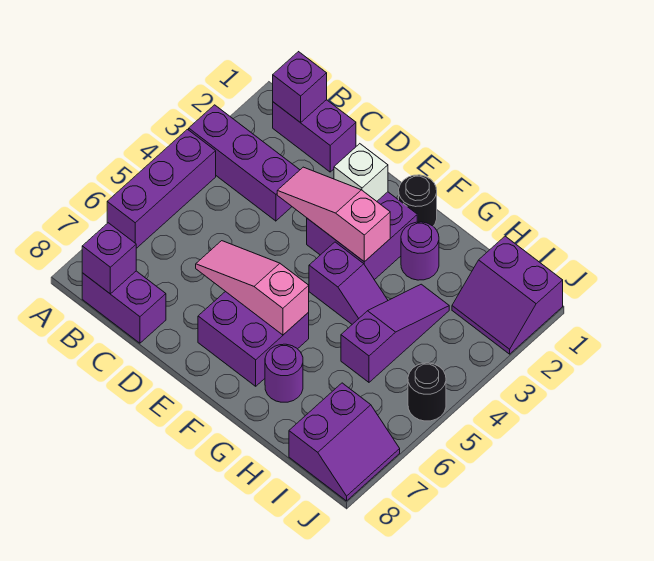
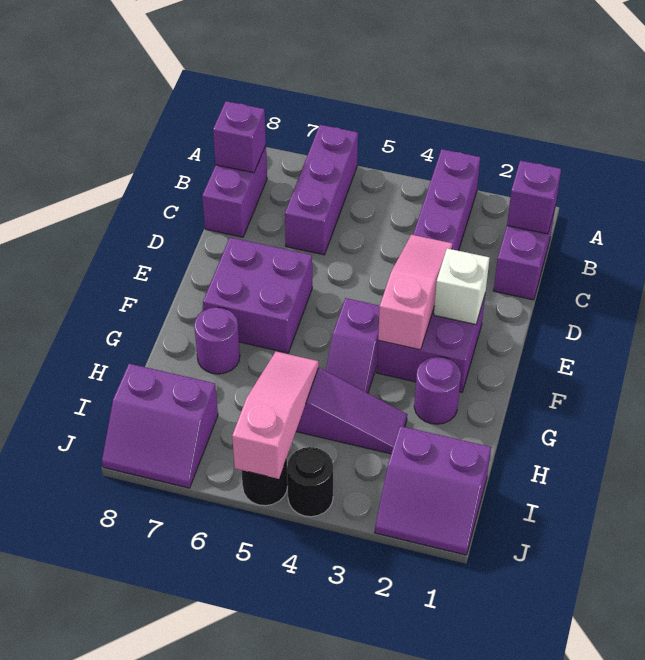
purple 1x3 brick [107,129,216,248] -> purple 1x3 brick turned to [285,125,358,255]
pink 1x3 slope [196,241,309,335] -> pink 1x3 slope moved to [232,352,319,479]
black 1x1 round brick [398,175,437,226] -> black 1x1 round brick moved to [287,447,333,517]
purple 2x2 slope [452,236,563,354] -> purple 2x2 slope turned to [375,426,491,555]

